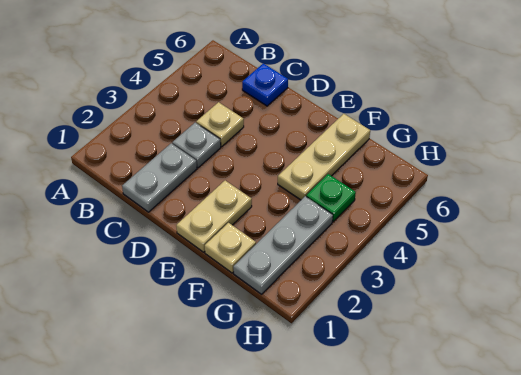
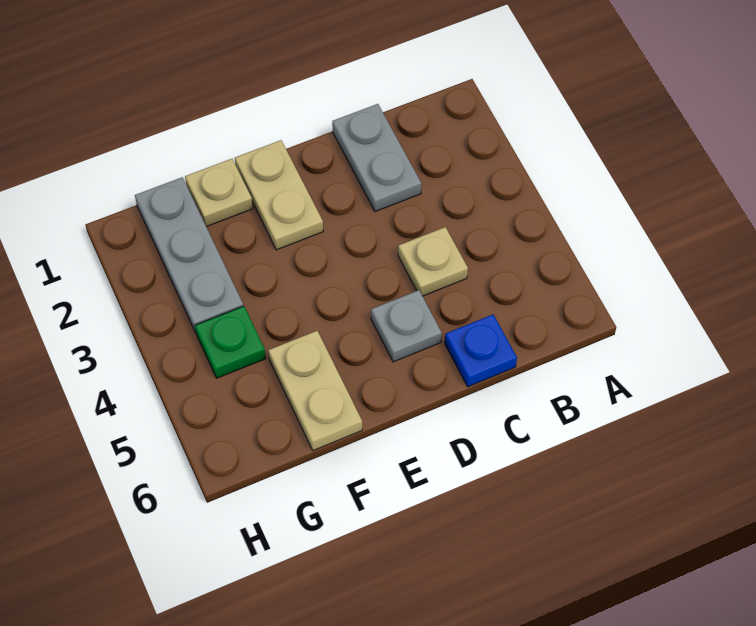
grey 1x1 plate [172,123,221,168] -> grey 1x1 plate moved to [371,290,442,362]
tan 1x3 plate [278,114,370,200] -> tan 1x2 plate [268,331,362,450]

